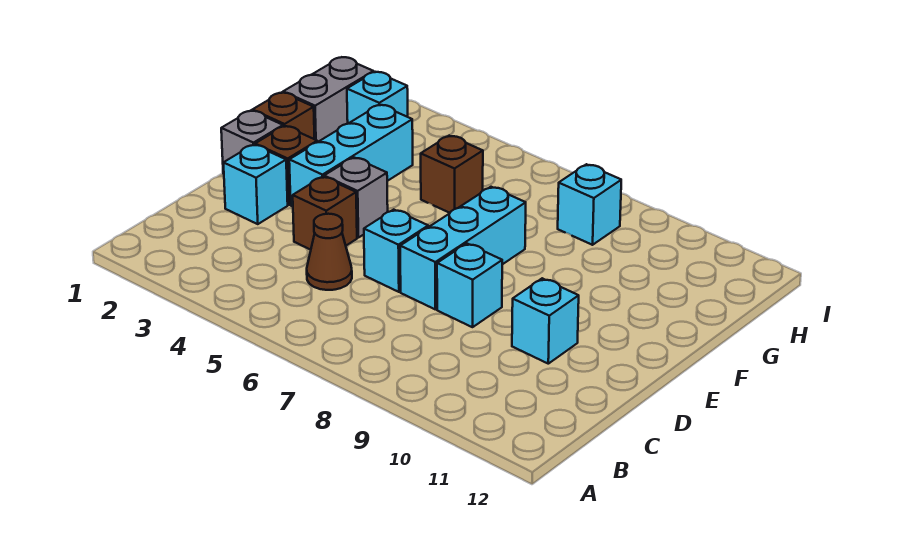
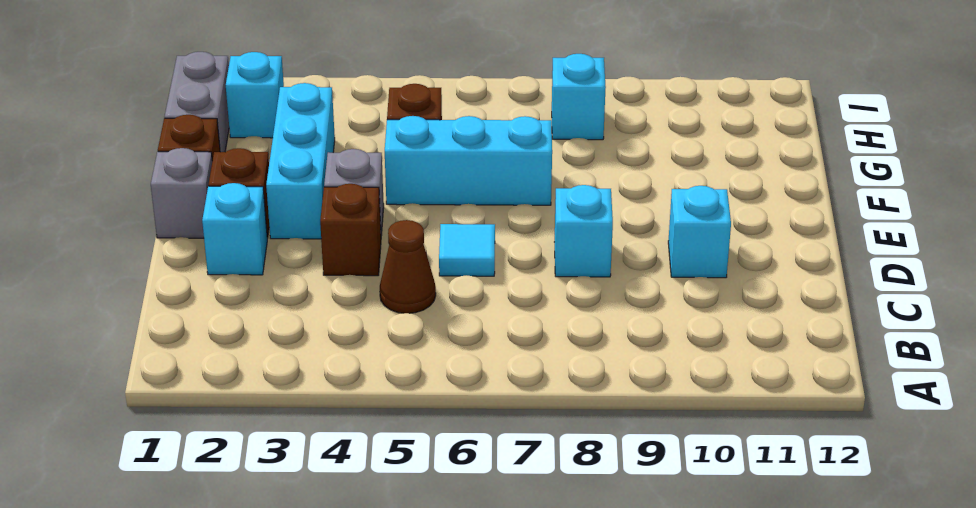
cyan 1x1 brick [364,210,428,292] -> cyan 1x1 tile [439,224,495,276]
cyan 1x3 brick [400,187,526,309] -> cyan 1x3 brick turned to [385,116,552,205]

